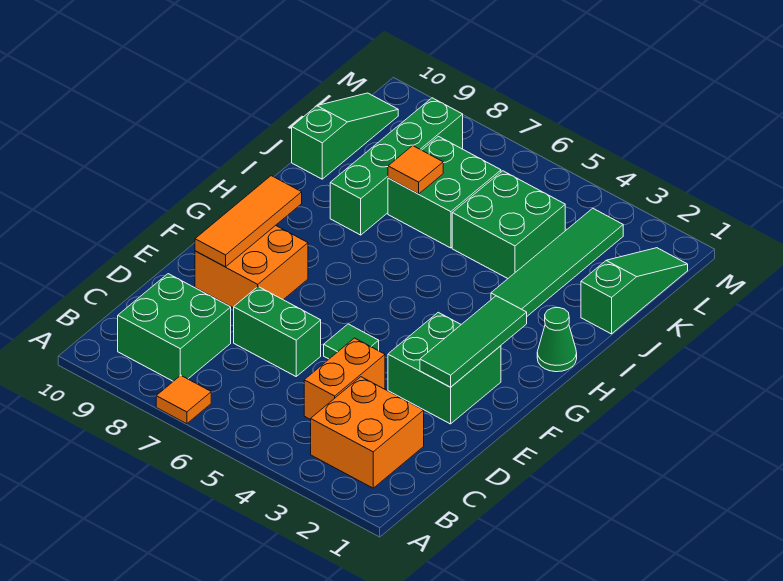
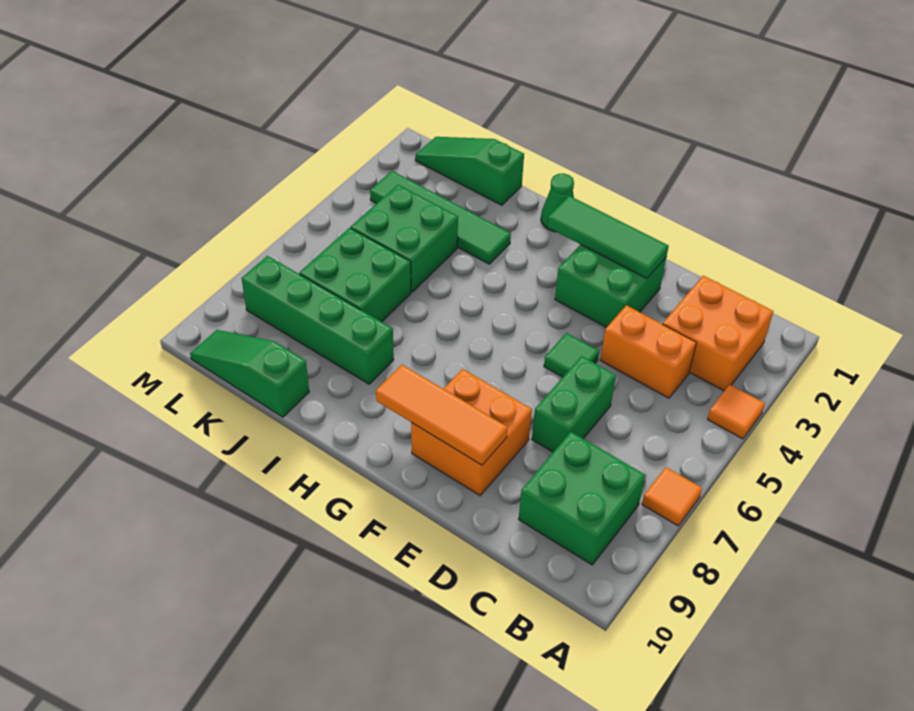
orange 1x1 tile [388,146,443,194] -> orange 1x1 tile moved to [708,384,765,439]

